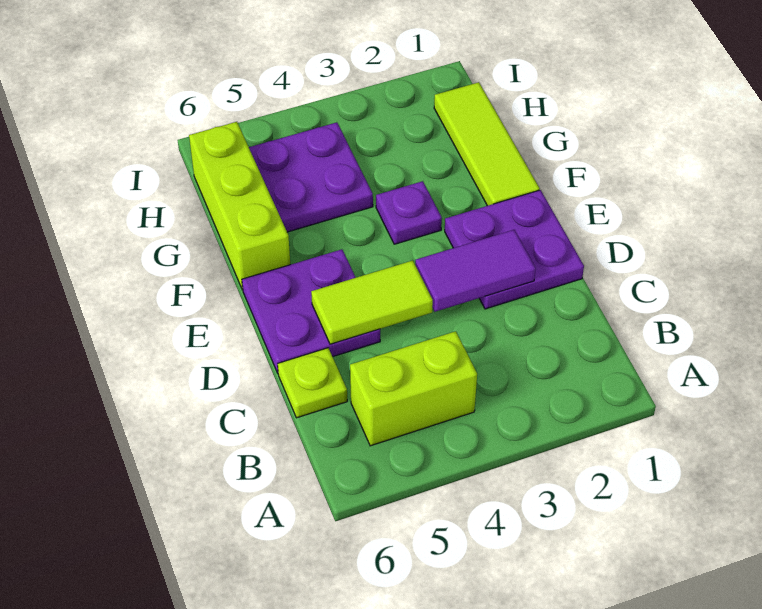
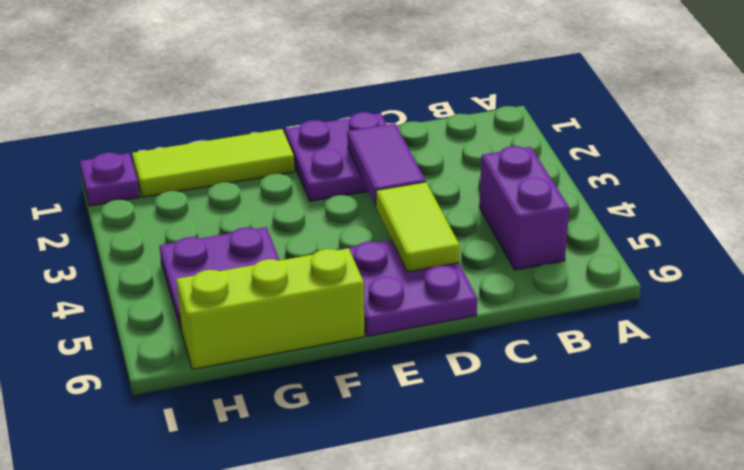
lime 1x2 brick [350,331,477,446] -> purple 1x2 brick [479,146,569,270]
lime 1x1 plate [278,348,347,418] -> none
purple 1x1 plate [376,181,442,244] -> purple 1x1 plate moved to [80,153,140,206]

